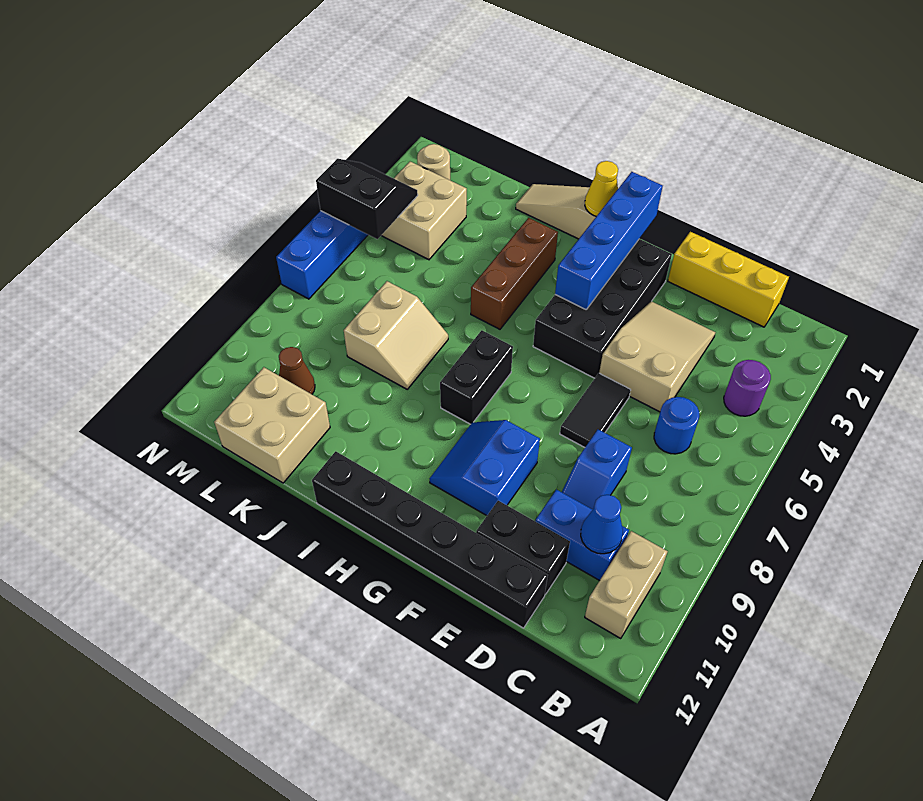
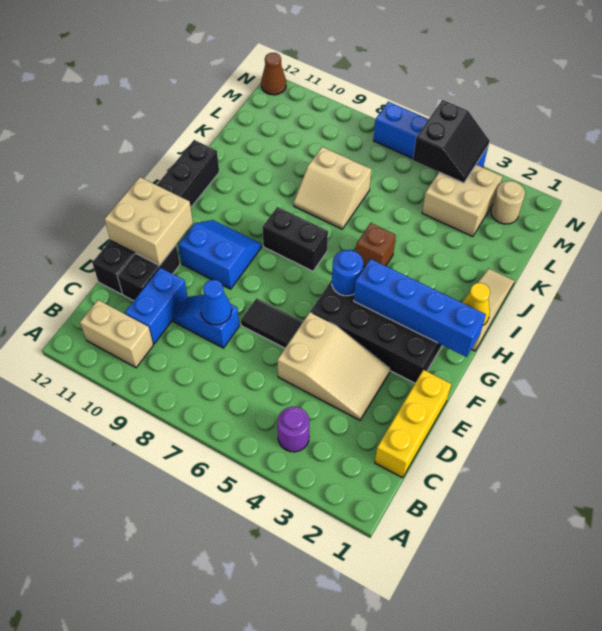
blue 1x1 round brick [654,397,699,454] -> blue 1x1 round brick moved to [332,250,363,296]
blue 1x1 cone [581,495,623,554] -> blue 1x1 cone moved to [201,280,232,325]
brown 1x3 brick [471,218,558,329] -> brown 1x1 brick [356,223,396,267]
tan 2x2 brick [214,367,330,483] -> tan 2x2 brick moved to [104,177,193,265]
brown 1x1 cone [279,347,315,394] -> brown 1x1 cone moved to [261,53,286,95]

